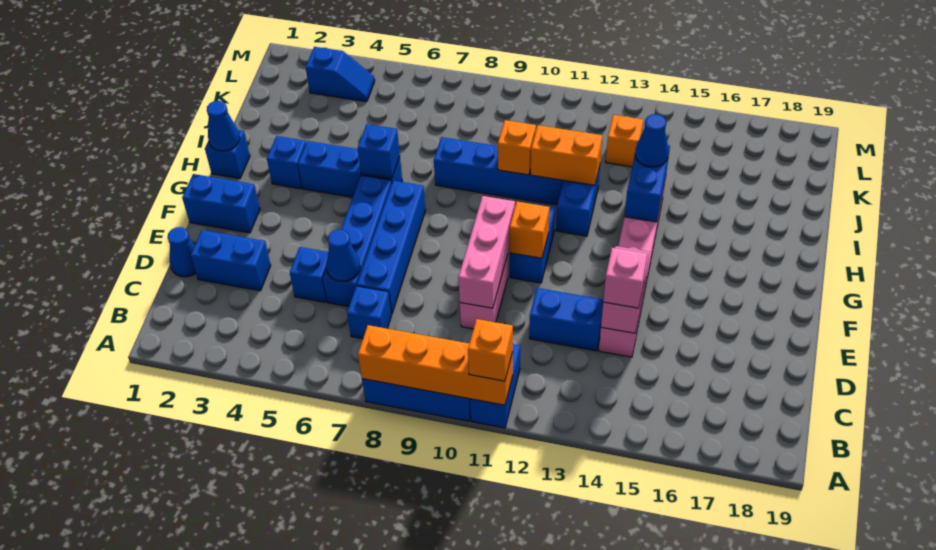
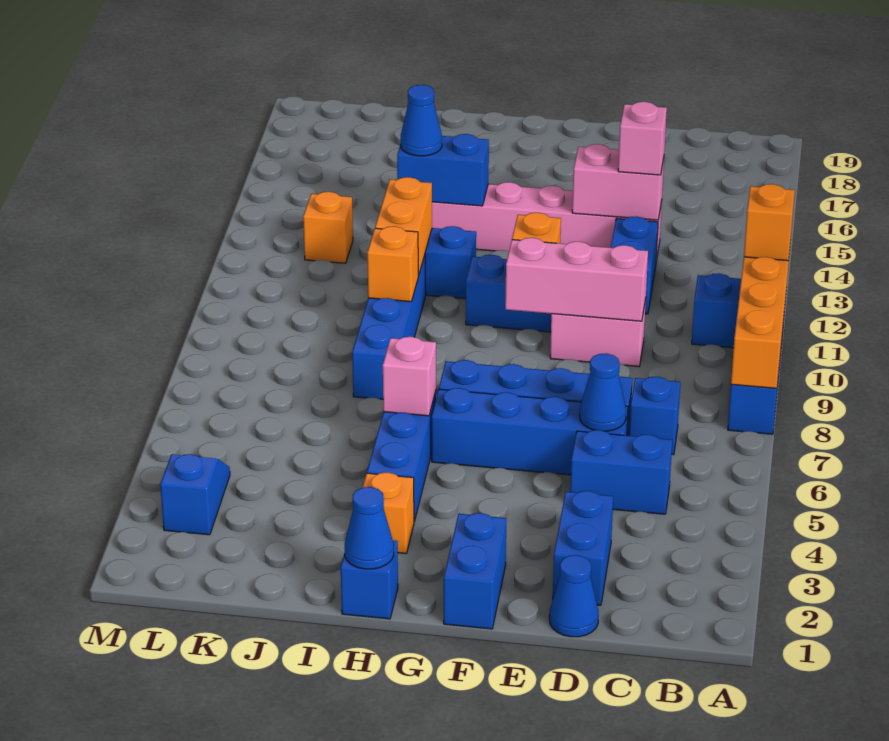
blue 1x1 brick [290,247,328,302] -> blue 1x2 brick [570,430,672,514]
blue 1x1 brick [267,136,306,189] -> orange 1x1 brick [363,472,414,554]
blue 1x1 brick [358,124,400,179] -> pink 1x1 brick [383,337,436,416]

